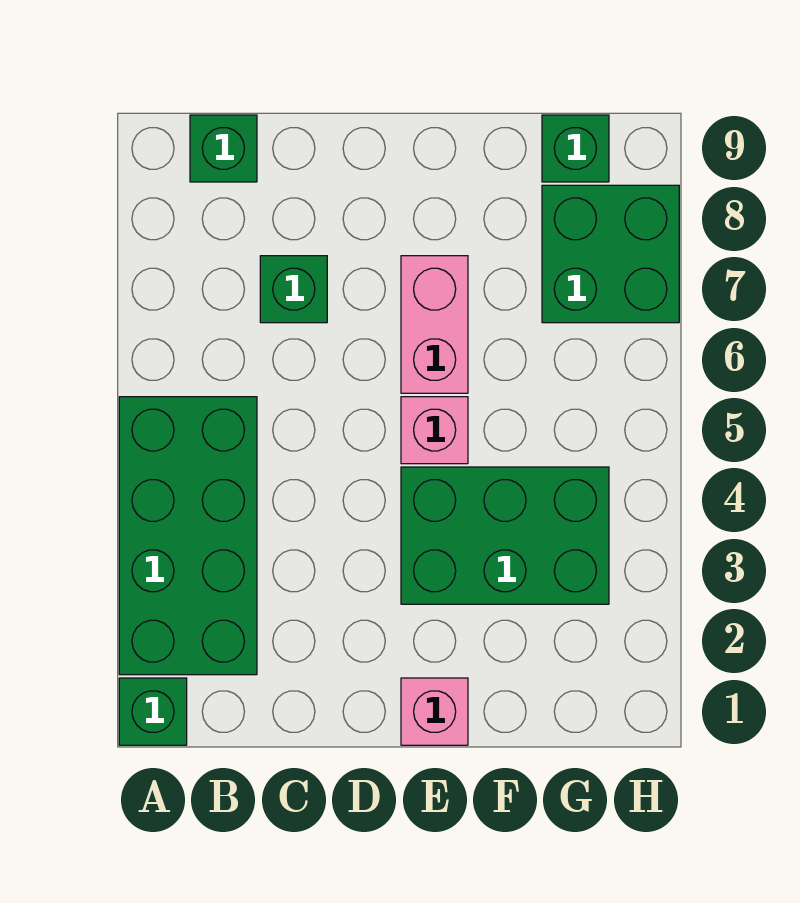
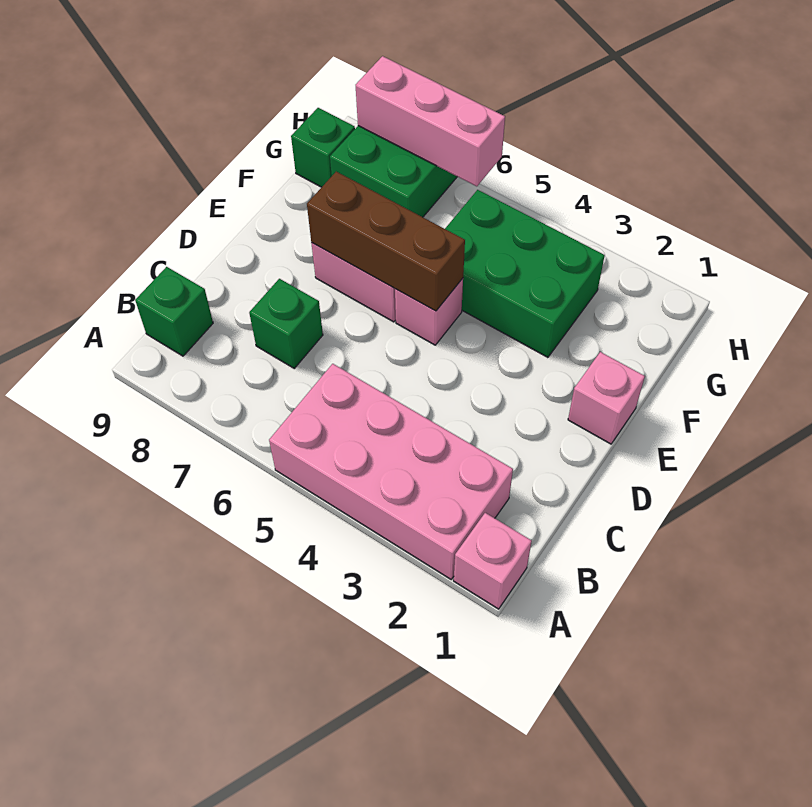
green 1x1 brick [119,678,187,745] -> pink 1x1 brick [454,513,532,609]
green 2x4 brick [119,397,257,675] -> pink 2x4 brick [269,364,513,579]
green 2x3 brick [401,467,609,604] -> green 2x3 brick turned to [445,190,605,357]
none -> brown 1x3 brick [307,172,465,311]
none -> pink 1x3 brick [356,56,505,186]

